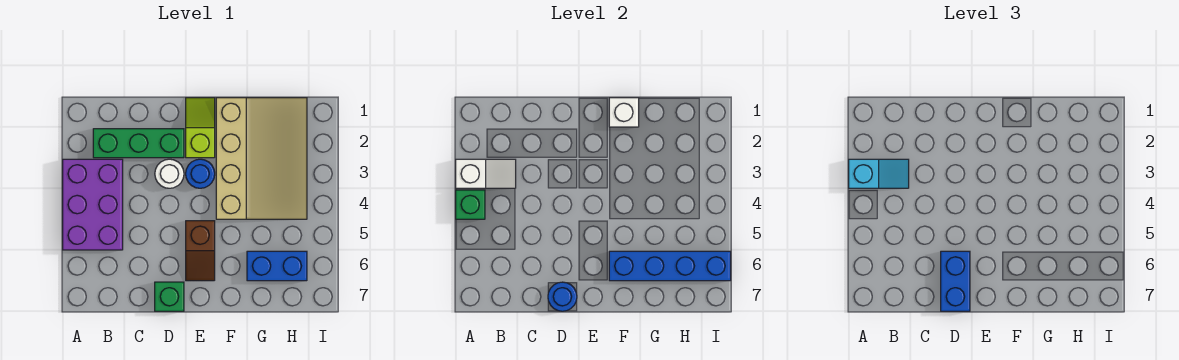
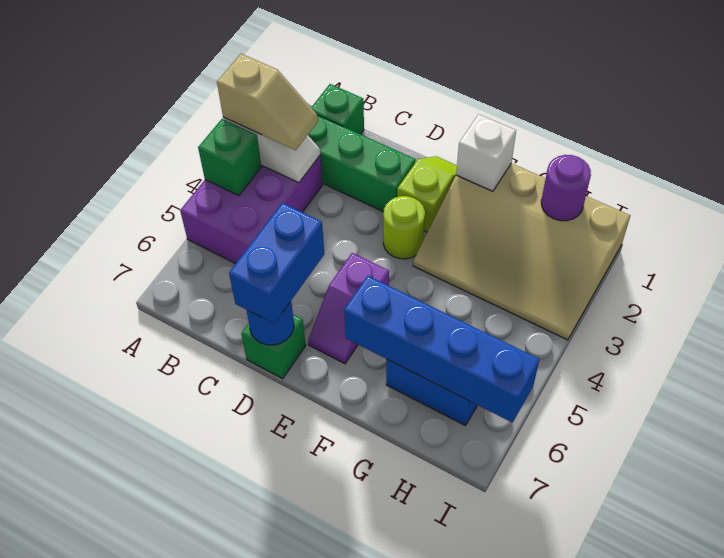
cyan 1x2 slope [849,159,909,188] -> tan 1x2 slope [217,54,318,150]
none -> green 1x1 brick [311,84,364,134]
white 1x1 round brick [155,159,184,188] -> none
blue 1x1 round brick [186,159,215,188] -> lime 1x1 round brick [383,196,425,259]
brown 1x2 slope [186,221,215,281] -> purple 1x2 slope [308,253,389,364]
tan 3x4 slope [216,98,307,219] -> tan 3x4 slope turned to [413,163,630,340]
none -> purple 1x1 round brick [541,155,591,221]

